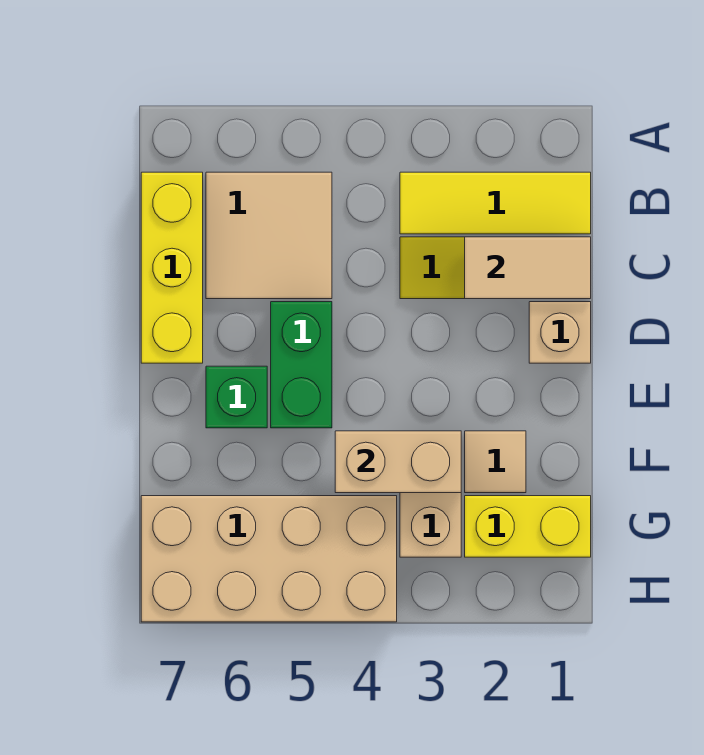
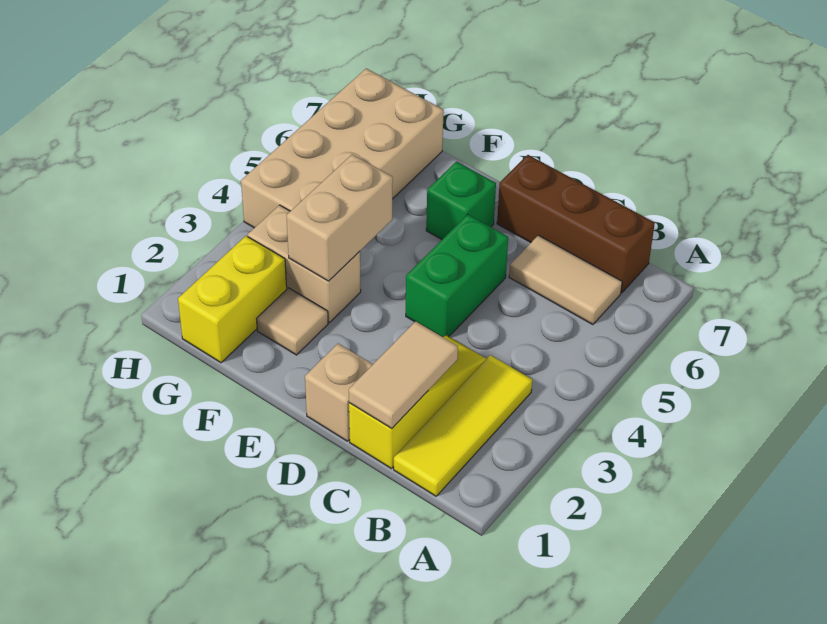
tan 2x2 tile [206,172,332,299] -> tan 1x2 tile [509,235,622,325]
yellow 1x3 brick [141,172,203,363] -> brown 1x3 brick [497,155,655,293]
green 1x2 brick [271,302,332,428] -> green 1x2 brick turned to [406,214,508,337]

